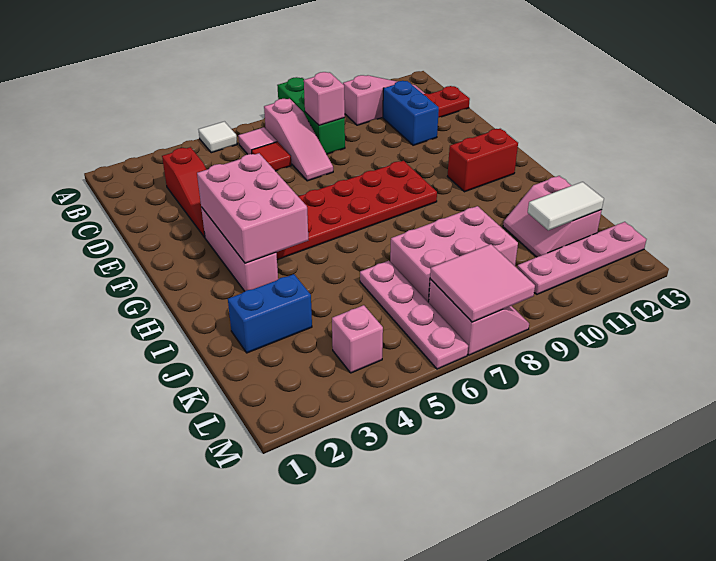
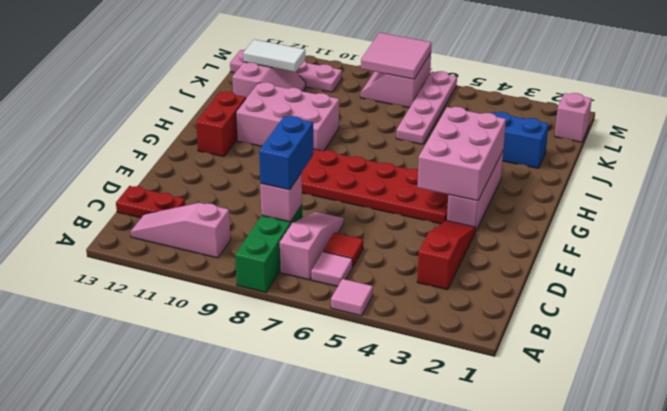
white 1x1 tile [198,121,237,153] -> pink 1x1 tile [331,279,373,316]
blue 1x2 brick [383,81,439,145] -> blue 1x2 brick moved to [259,116,313,190]
red 1x2 brick [447,129,518,192] -> red 1x2 brick turned to [196,92,246,157]
pink 2x3 brick [390,206,518,303] -> pink 2x3 brick moved to [236,82,339,151]
pink 1x1 brick [332,305,383,373] -> pink 1x1 brick moved to [555,93,592,142]

